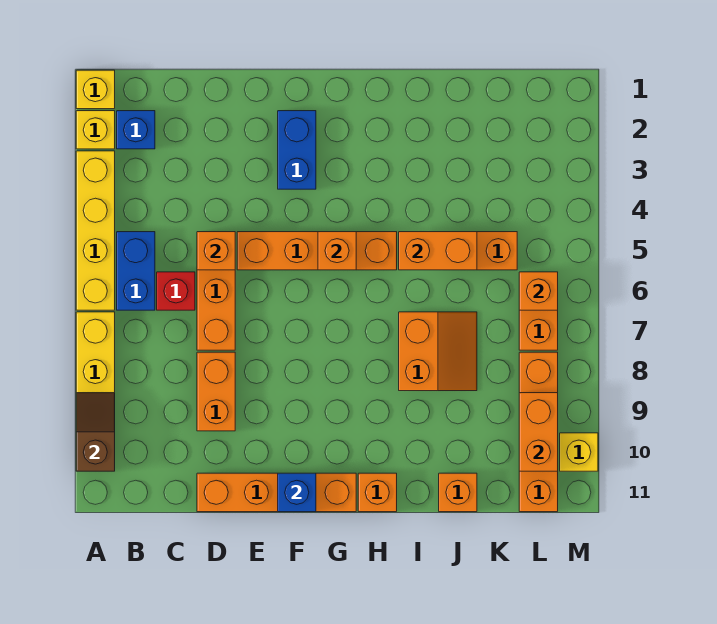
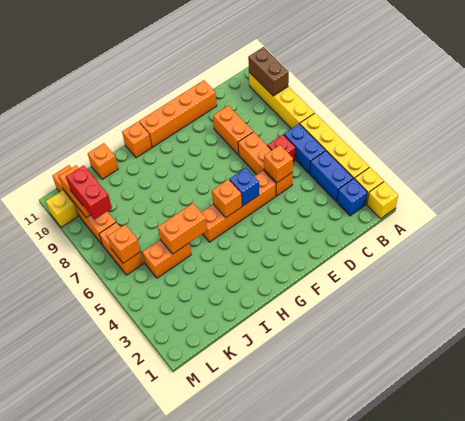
brown 1x2 slope [76,393,115,471] -> brown 1x2 brick [248,47,289,96]
blue 1x2 brick [278,111,316,189] -> blue 1x2 brick moved to [310,151,353,201]
blue 1x1 brick [278,473,316,512] -> blue 1x1 brick moved to [229,168,259,206]
orange 2x2 slope [399,312,477,391] -> none
none -> red 1x2 brick [66,166,112,220]

